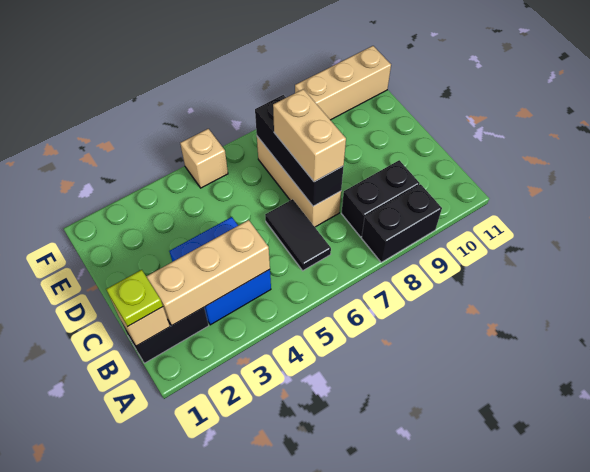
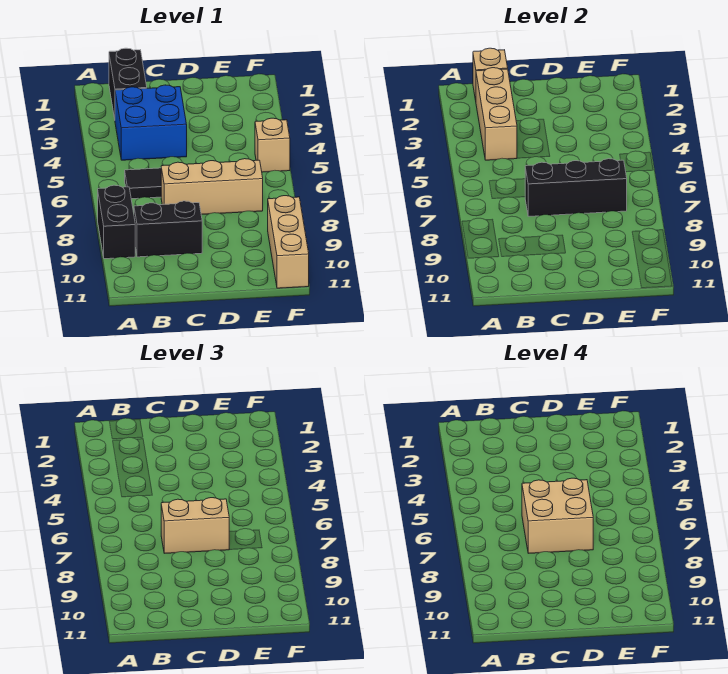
lime 1x1 plate [106,270,163,326] -> none
black 1x2 brick [342,160,420,237] -> black 1x2 brick turned to [134,201,202,257]
none -> tan 2x2 brick [522,478,593,553]

